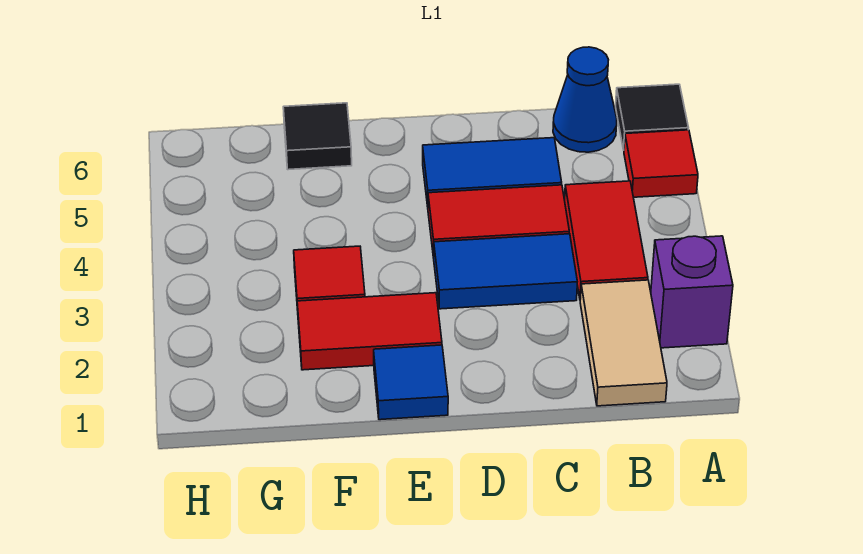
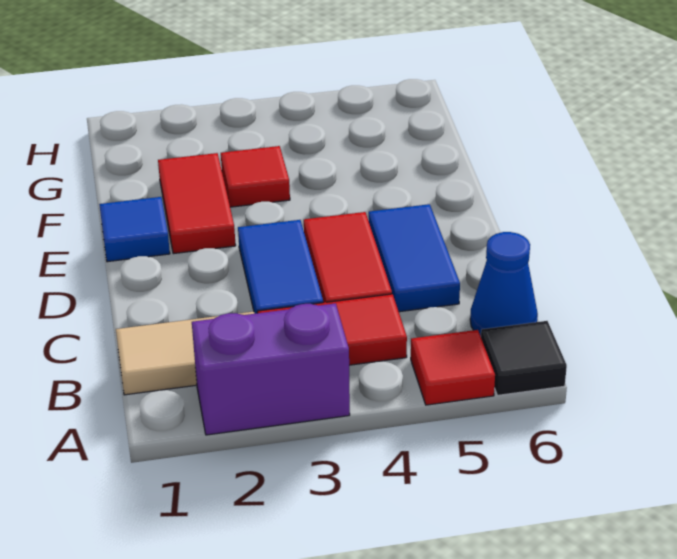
purple 1x1 brick [651,236,733,348] -> purple 1x2 brick [192,303,350,435]
black 1x1 tile [283,103,352,170] -> none

